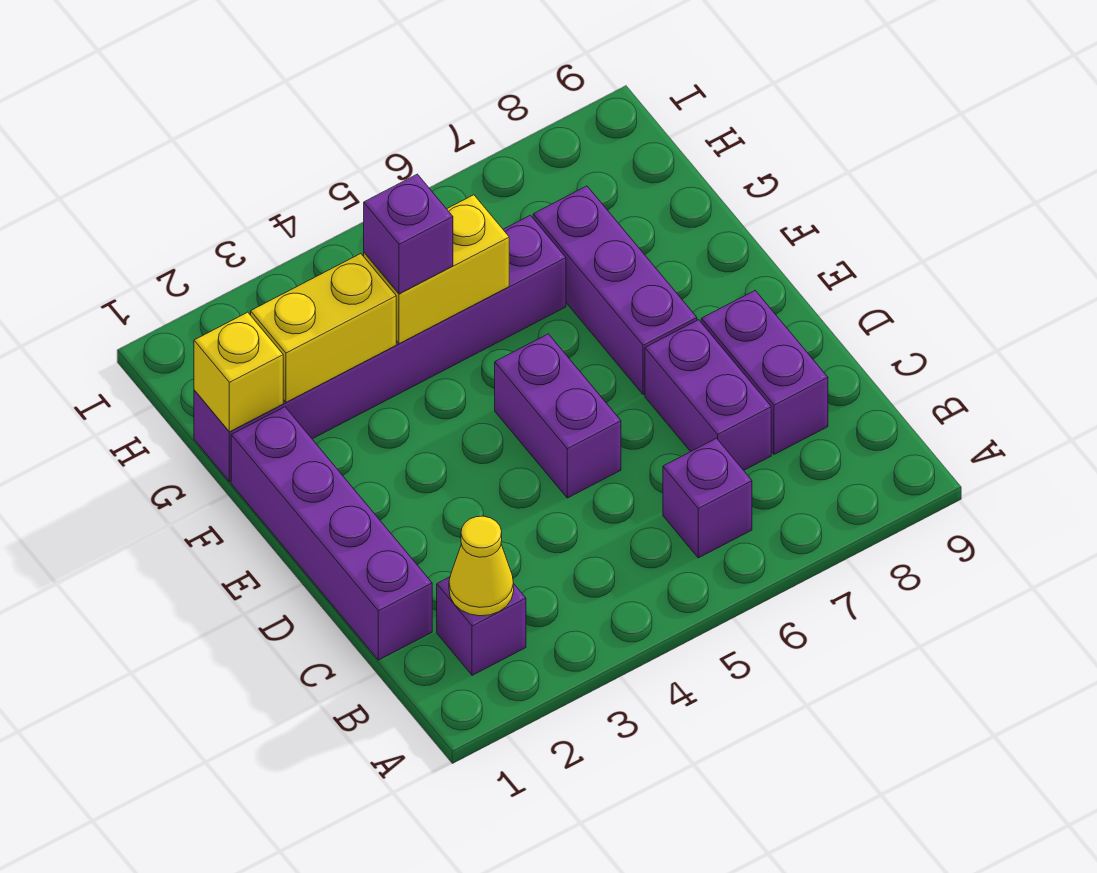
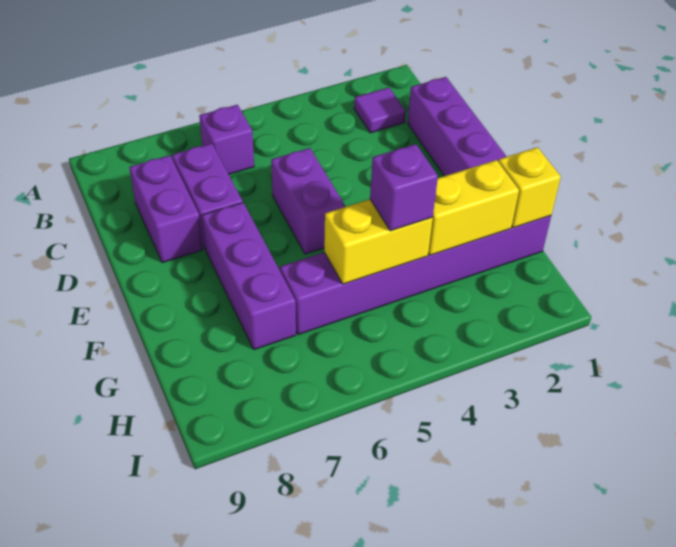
purple 1x1 brick [437,577,526,675] -> purple 1x1 tile [354,88,406,133]
yellow 1x1 cone [449,516,514,616] -> none

